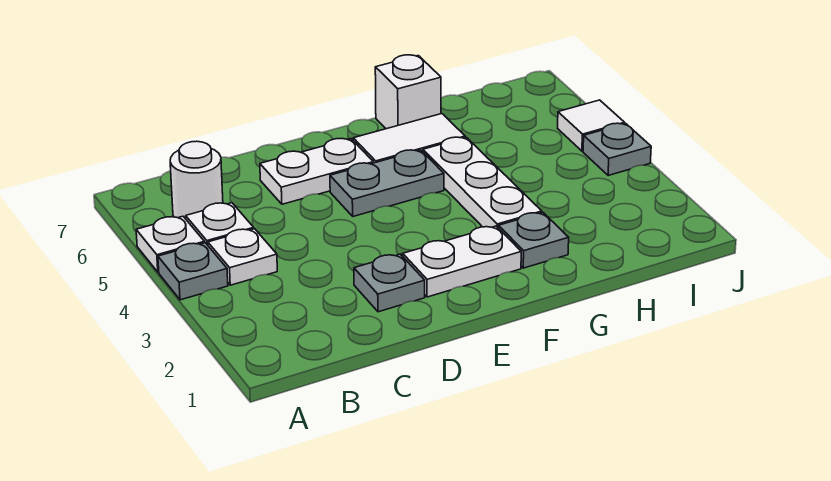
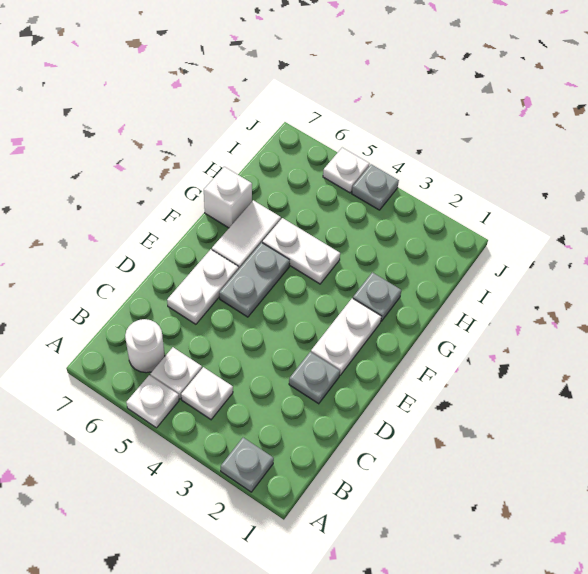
grey 1x1 plate [158,243,228,300] -> grey 1x1 plate moved to [221,438,274,492]
white 1x3 plate [423,137,542,227] -> white 1x2 plate [262,218,340,284]
white 1x1 tile [558,100,625,151] -> white 1x1 plate [323,148,369,193]

